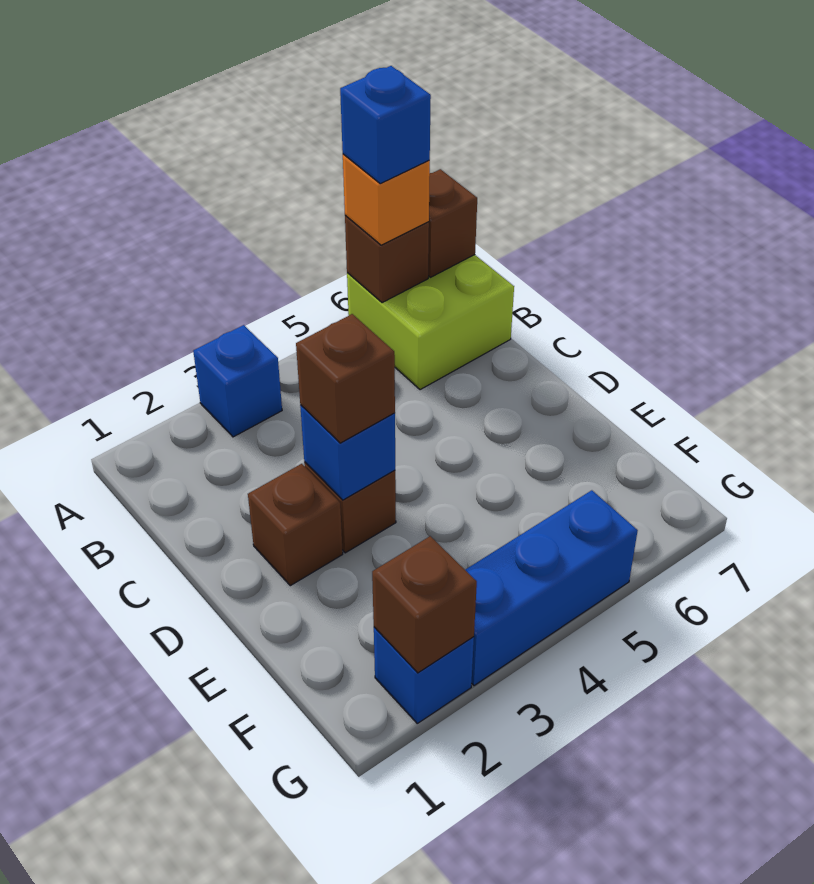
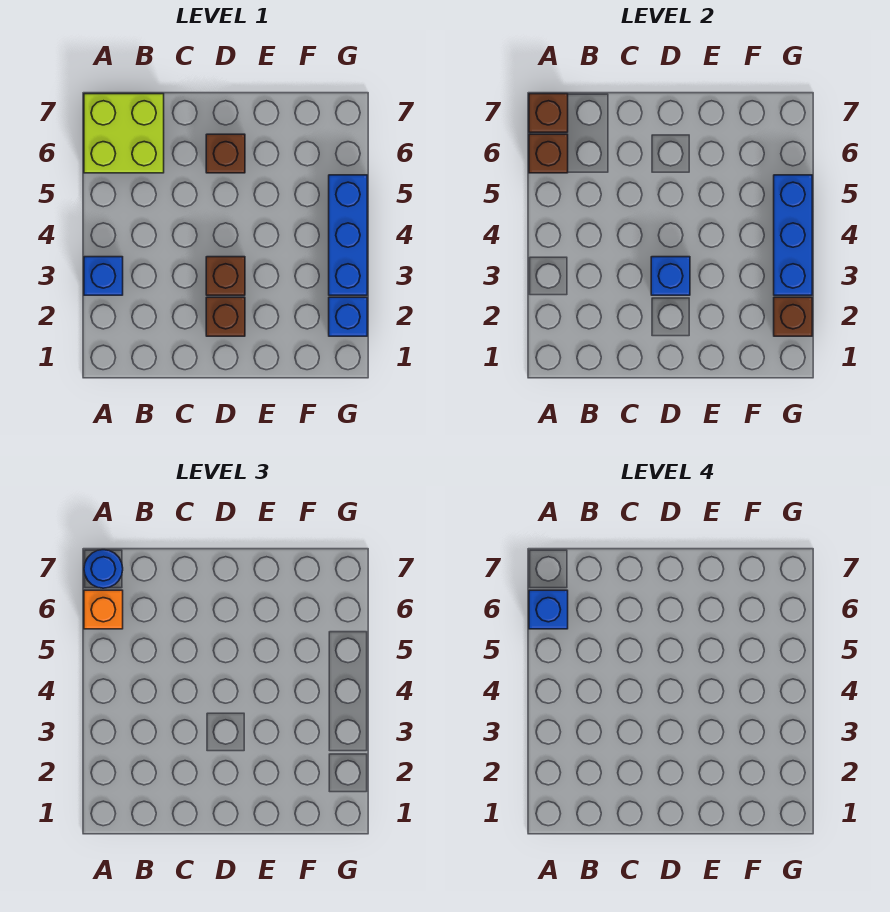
none -> blue 1x1 round brick [84,550,123,588]
brown 1x1 brick [296,314,395,443] -> brown 1x1 brick moved to [206,134,245,173]
none -> blue 1x3 brick [774,175,812,295]

